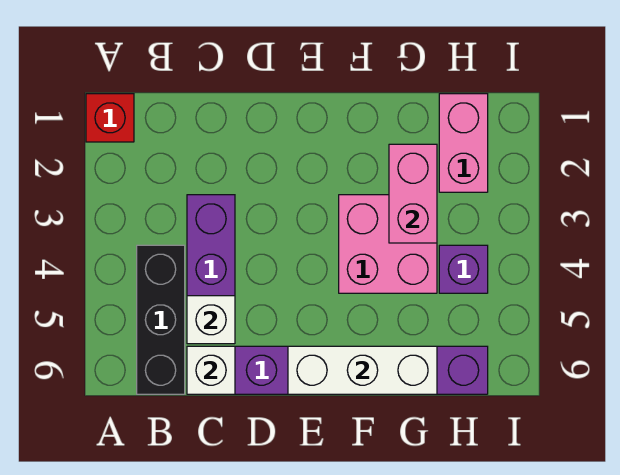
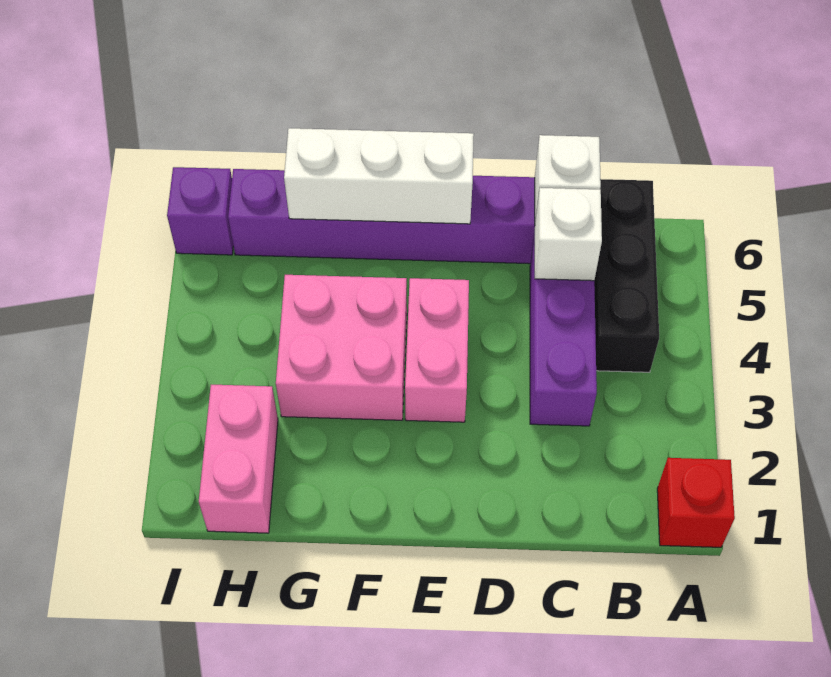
pink 1x2 brick [389,144,437,243] -> pink 1x2 brick moved to [405,278,469,422]
purple 1x1 brick [439,245,488,293] -> purple 1x1 brick moved to [167,167,233,255]

